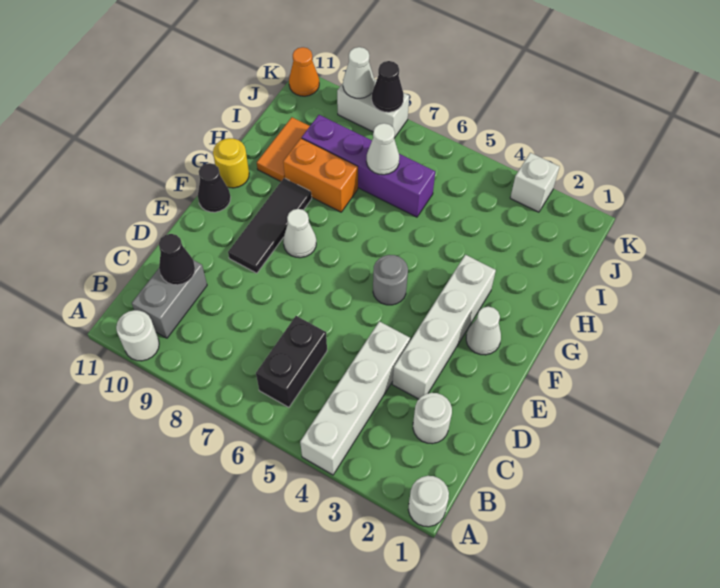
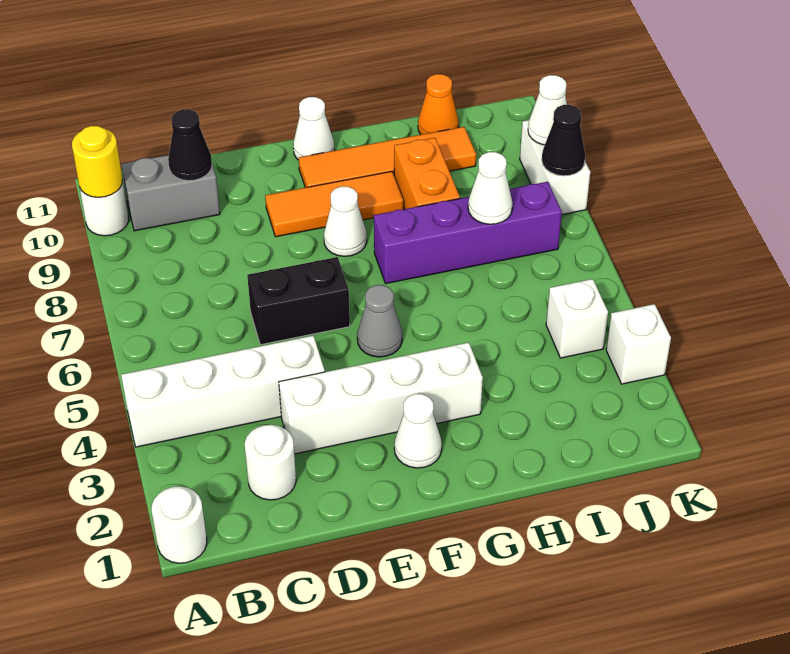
black 1x2 brick [256,316,327,407] -> black 1x2 brick moved to [247,257,350,345]
black 1x3 tile [228,178,312,273] -> orange 1x3 tile [265,171,403,237]
grey 1x1 round brick [373,255,408,305] -> grey 1x1 cone [357,285,402,357]
black 1x1 cone [198,163,231,212] -> white 1x1 cone [293,97,334,160]
yellow 1x1 round brick [213,138,249,188] -> yellow 1x1 round brick moved to [72,126,122,197]
orange 1x2 tile [257,117,310,181] -> orange 1x4 tile [299,127,476,188]
purple 1x4 brick [302,115,435,217] -> purple 1x4 brick turned to [374,182,562,284]
none -> white 1x1 brick [546,279,608,358]
orange 1x1 cone [289,47,319,96] -> orange 1x1 cone moved to [418,74,459,135]

